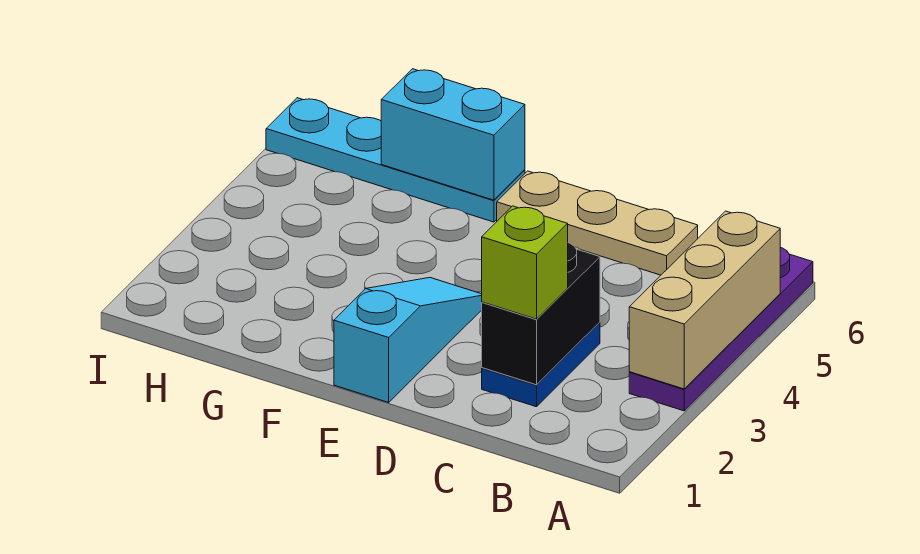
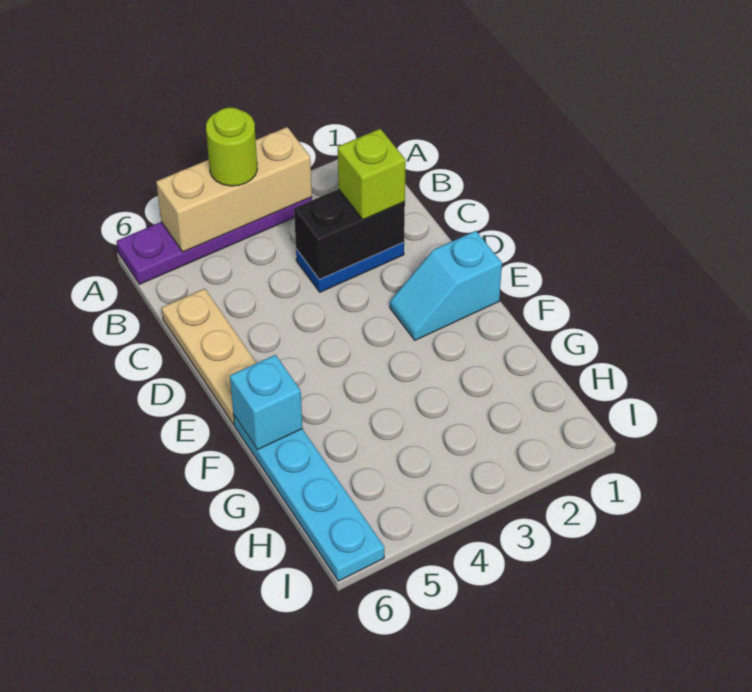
none -> lime 1x1 round brick [206,108,257,186]
cyan 1x3 slope [334,278,482,402] -> cyan 1x2 slope [390,231,502,340]
cyan 1x2 brick [381,69,525,200] -> cyan 1x1 brick [230,355,303,450]

